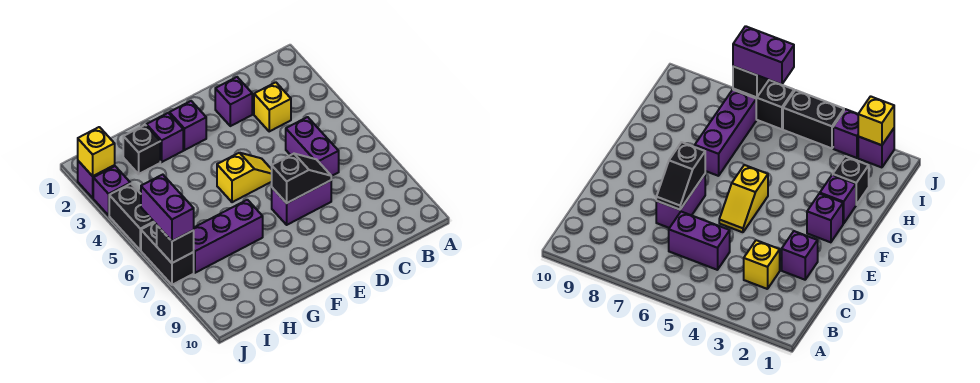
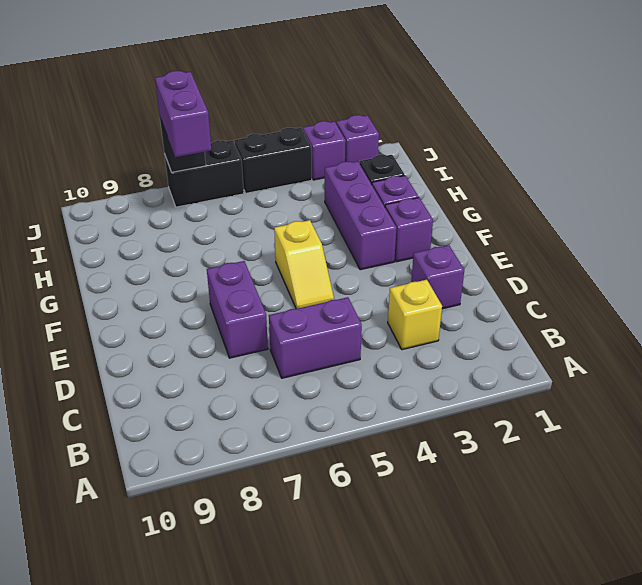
black 1x2 slope [272,154,331,203] -> none
purple 1x3 brick [194,200,263,273] -> purple 1x3 brick moved to [325,161,397,270]
yellow 1x1 brick [78,127,115,176] -> none
purple 1x2 brick [141,175,194,241] -> purple 1x2 brick turned to [155,71,211,157]

